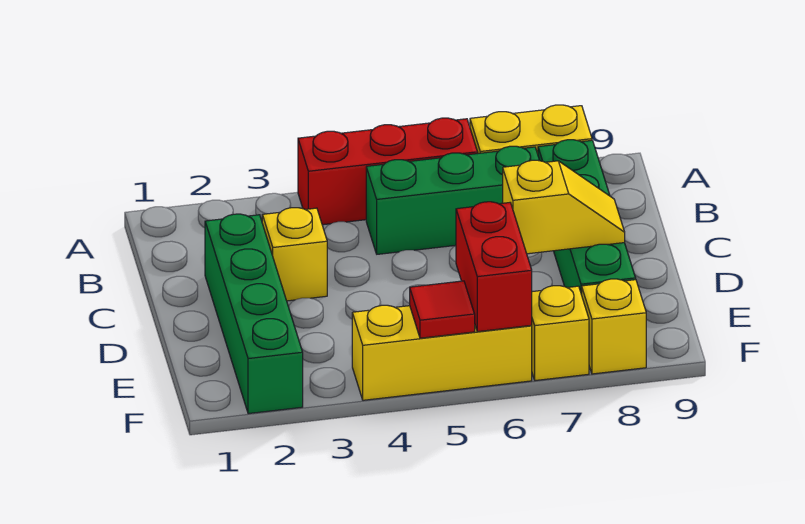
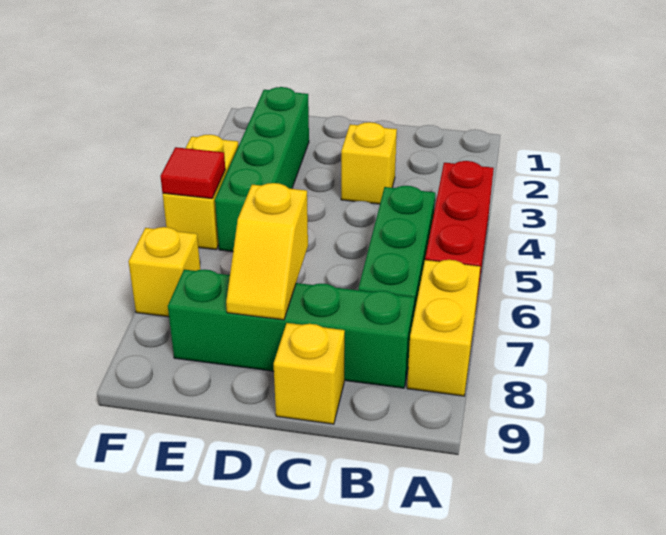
green 1x4 brick [205,214,303,414] -> green 1x4 brick turned to [215,87,309,252]
red 1x2 brick [456,202,532,332] -> none
yellow 1x3 brick [352,305,532,400] -> yellow 1x2 brick [163,135,239,250]
yellow 1x1 brick [582,279,646,374] -> yellow 1x1 brick moved to [274,323,345,424]

